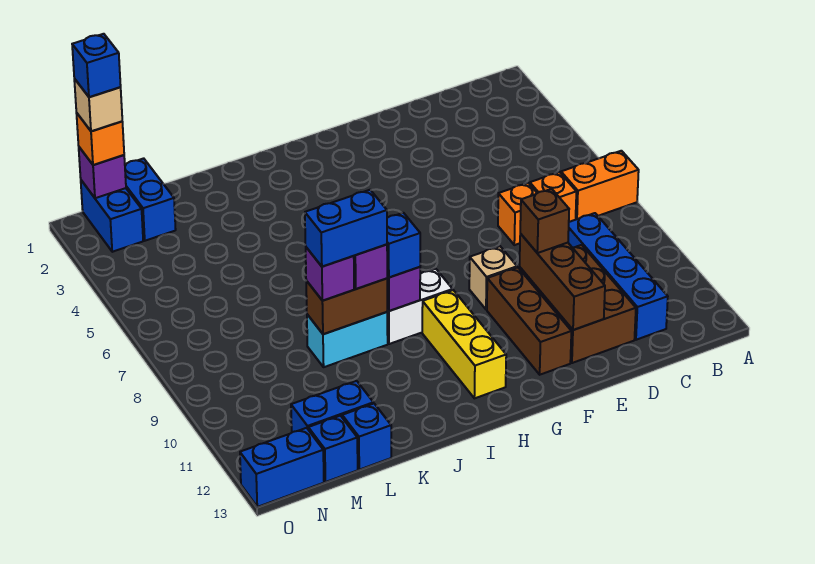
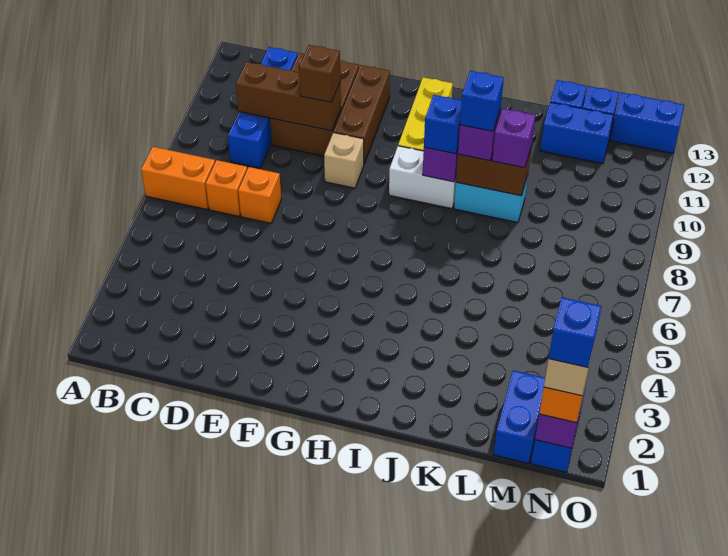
brown 1x3 brick [520,234,605,330] -> brown 1x3 brick turned to [236,62,341,131]
blue 1x2 brick [305,190,387,267] -> blue 1x1 brick [460,71,504,131]

